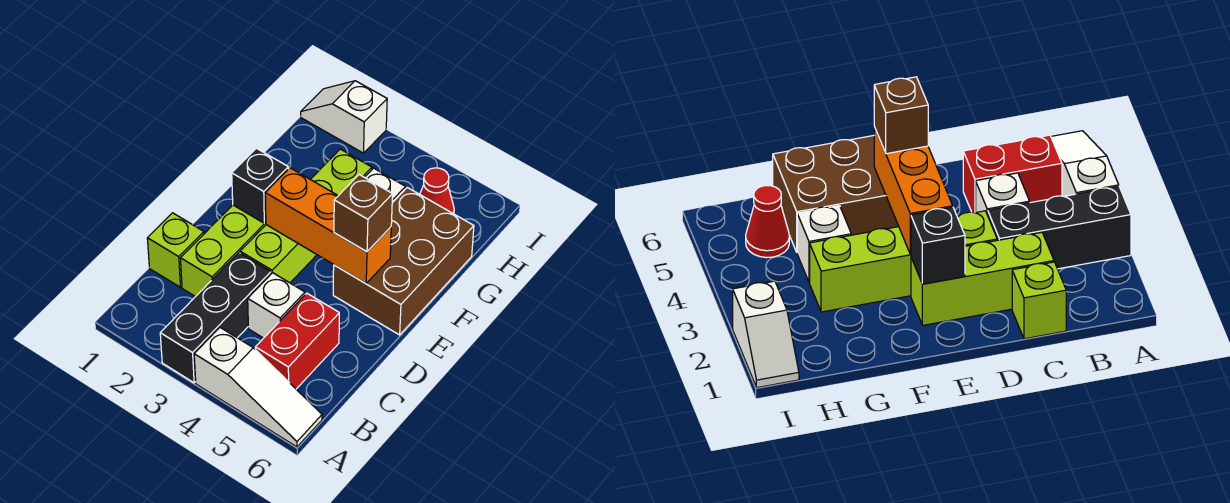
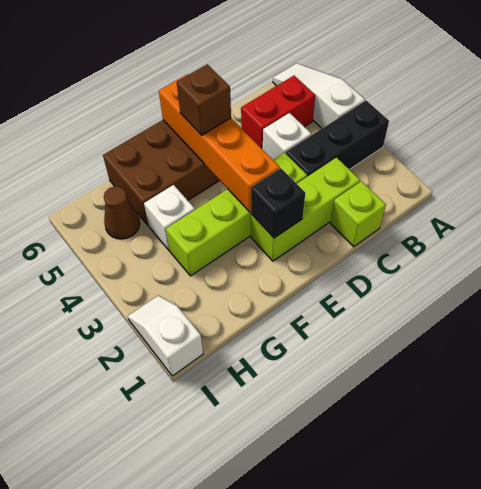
orange 1x3 brick [265,168,391,283] -> orange 1x4 brick [159,74,280,212]
red 1x1 cone [420,168,454,214] -> brown 1x1 cone [104,186,140,239]
white 1x2 slope [301,81,387,153] -> white 1x2 slope turned to [128,296,203,376]

